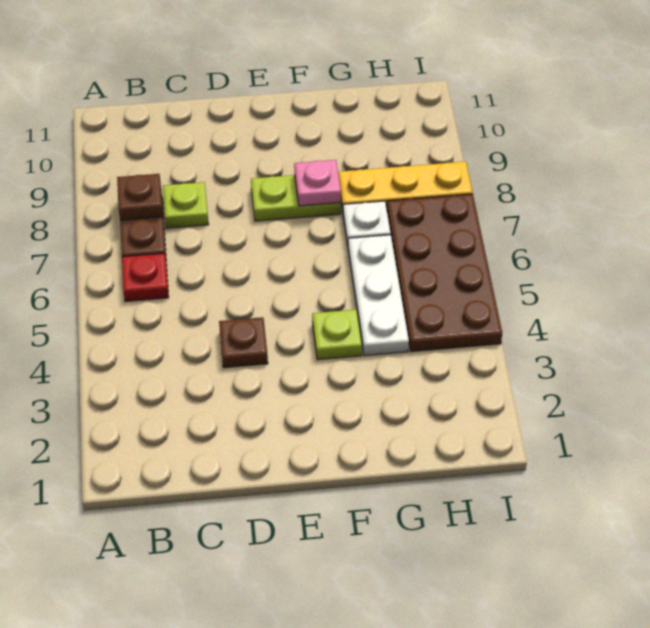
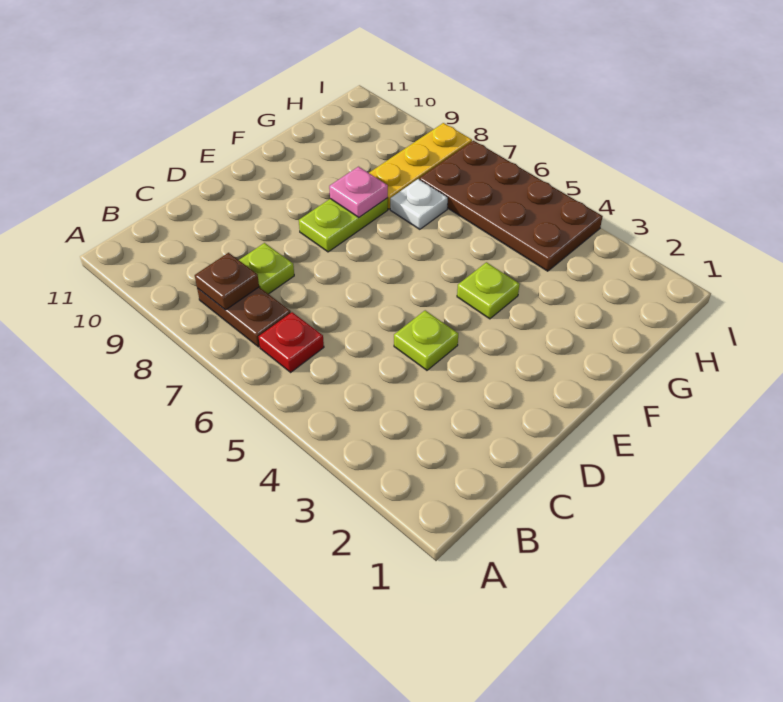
brown 1x1 plate [219,317,268,368] -> lime 1x1 plate [394,310,458,370]
white 1x3 plate [348,235,409,356] -> none

